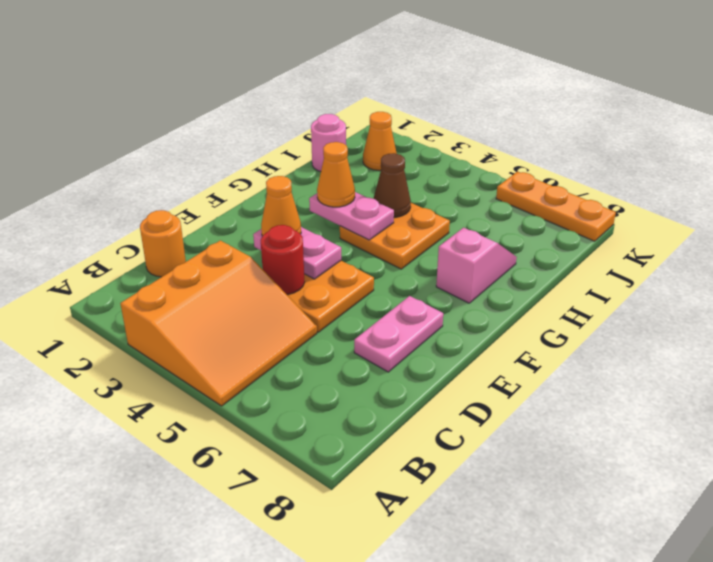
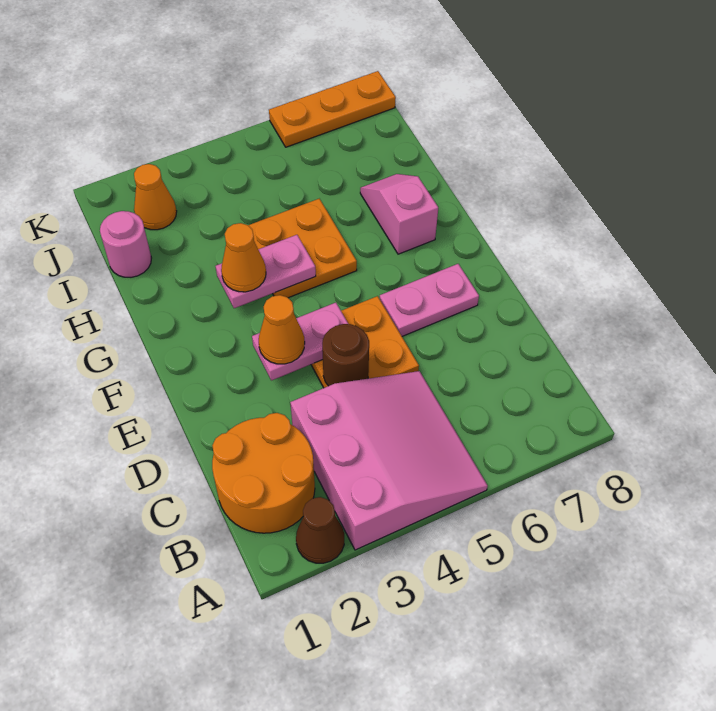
orange 3x3 slope [120,240,317,406] -> pink 3x3 slope [290,371,488,550]
orange 1x1 round brick [140,210,186,277] -> orange 2x2 round brick [212,413,315,533]
red 1x1 round brick [261,225,305,295] -> brown 1x1 round brick [322,324,369,386]
pink 1x2 plate [354,296,443,372] -> pink 1x2 plate turned to [379,264,479,336]
brown 1x1 cone [373,153,411,217] -> brown 1x1 cone moved to [296,497,344,563]

